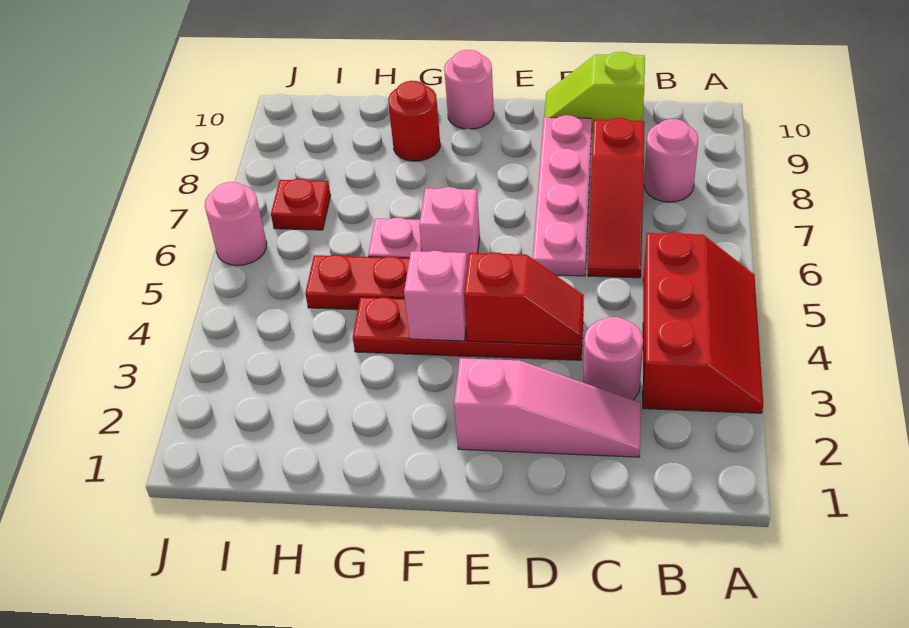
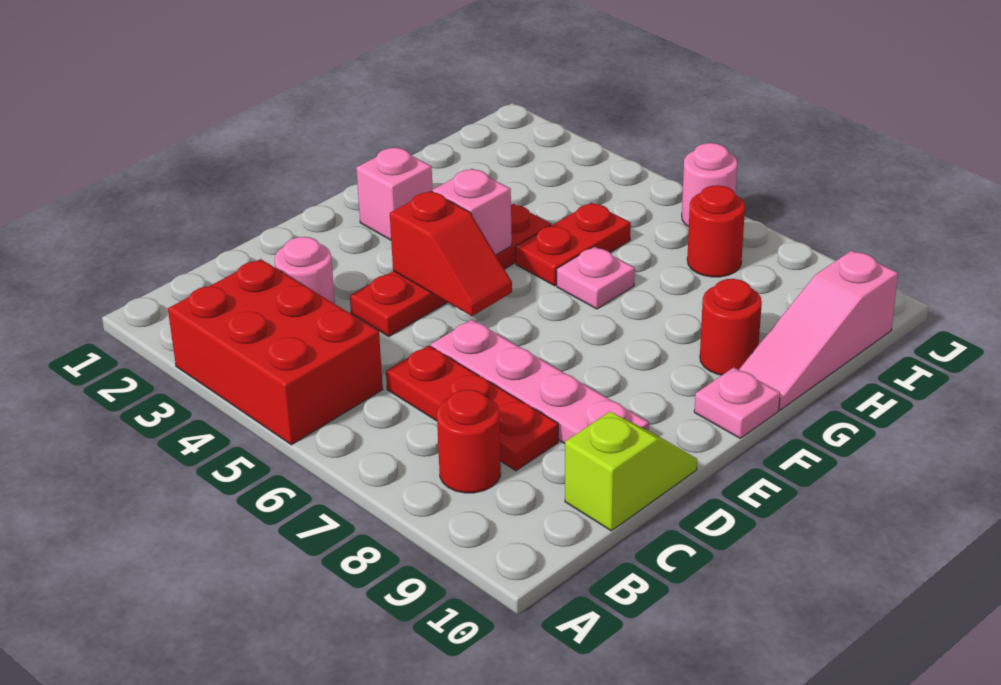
red 2x3 slope [643,232,763,413] -> red 2x3 brick [168,259,383,445]
pink 1x1 round brick [644,119,698,202] -> red 1x1 round brick [437,390,501,493]
pink 1x3 slope [454,358,640,457] -> pink 1x3 slope moved to [739,250,898,410]
red 1x3 slope [588,118,644,278] -> red 1x3 plate [386,345,558,471]
red 1x2 slope [464,252,584,345] -> red 1x2 slope turned to [390,191,512,316]
pink 1x1 brick [419,187,480,266] -> pink 1x1 brick moved to [356,147,433,240]
pink 1x1 round brick [444,50,494,129] -> pink 1x1 plate [694,367,780,438]
red 1x1 plate [271,178,331,230] -> red 1x1 round brick [687,185,745,277]

